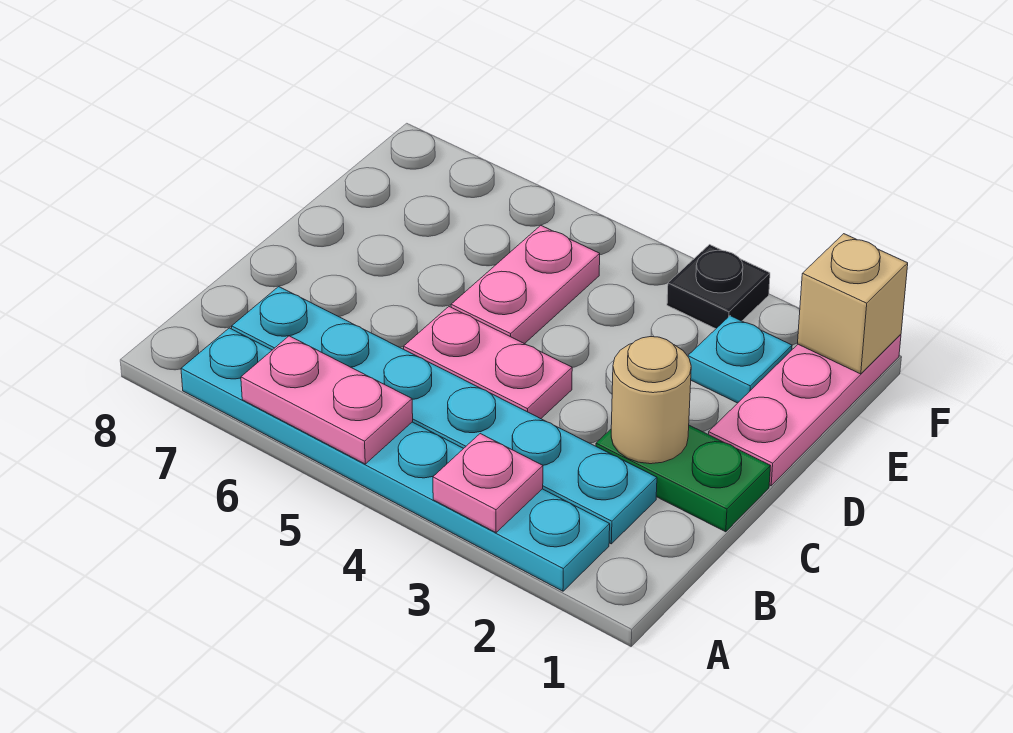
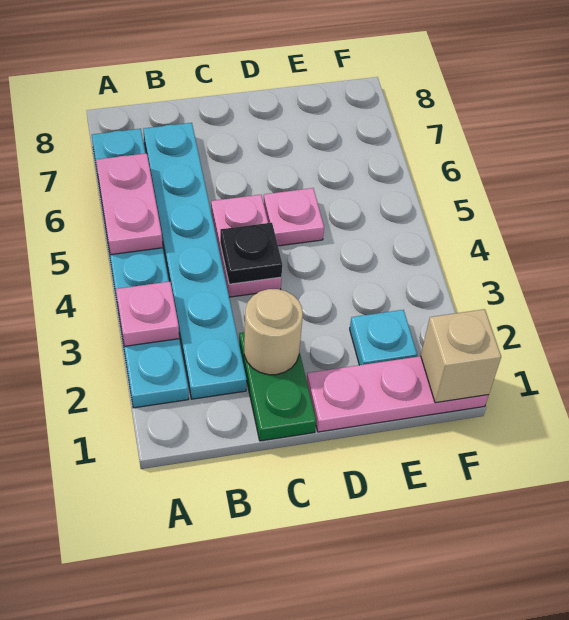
pink 1x2 plate [451,225,600,344] -> pink 1x1 plate [264,188,324,246]
black 1x1 plate [667,245,770,329] -> black 1x1 plate moved to [220,223,282,284]

